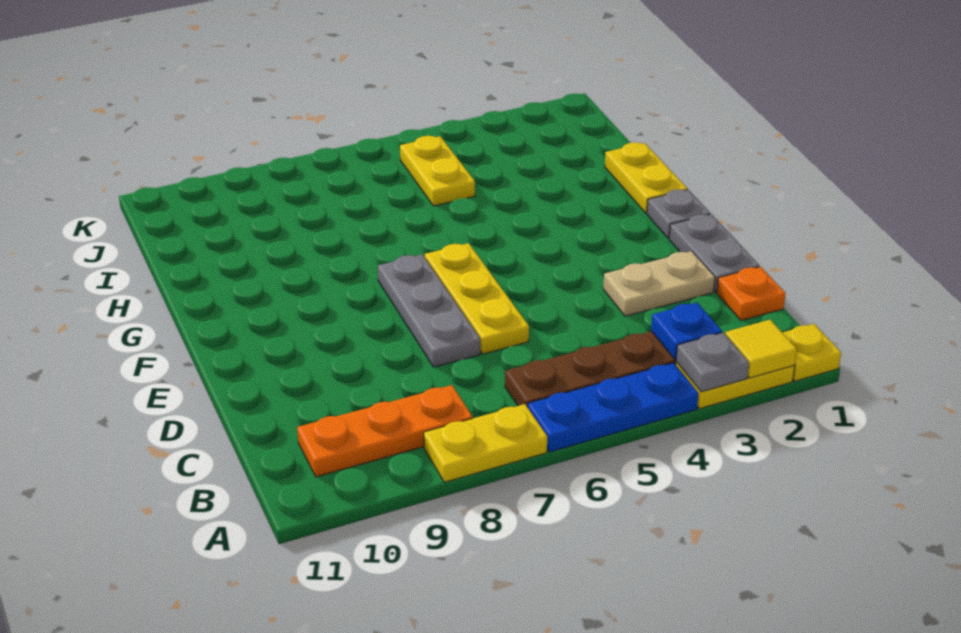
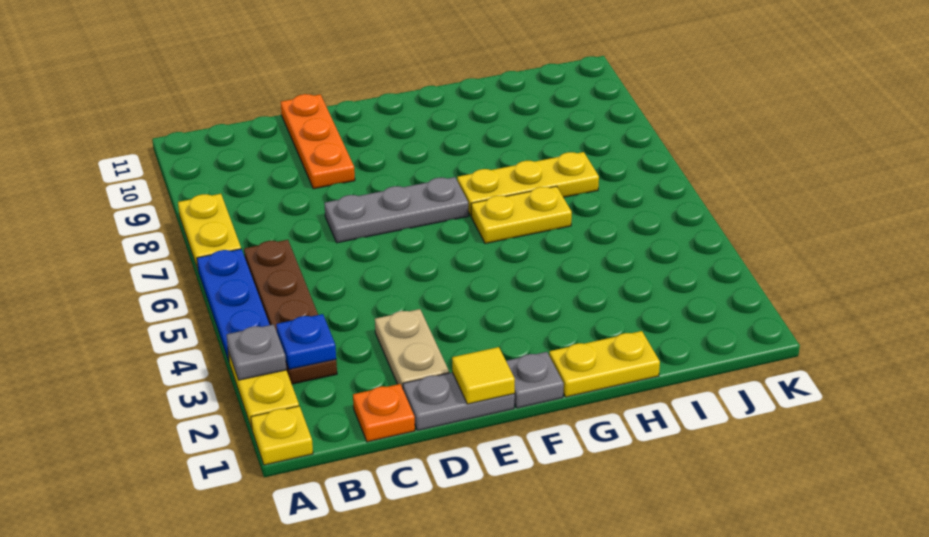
yellow 1x1 tile [725,320,797,378] -> yellow 1x1 tile moved to [452,347,515,404]
orange 1x3 plate [297,385,473,477] -> orange 1x3 plate moved to [281,94,355,189]
yellow 1x3 plate [425,243,529,354] -> yellow 1x3 plate moved to [457,152,599,216]
yellow 1x2 plate [400,136,475,206] -> yellow 1x2 plate moved to [471,186,572,244]

